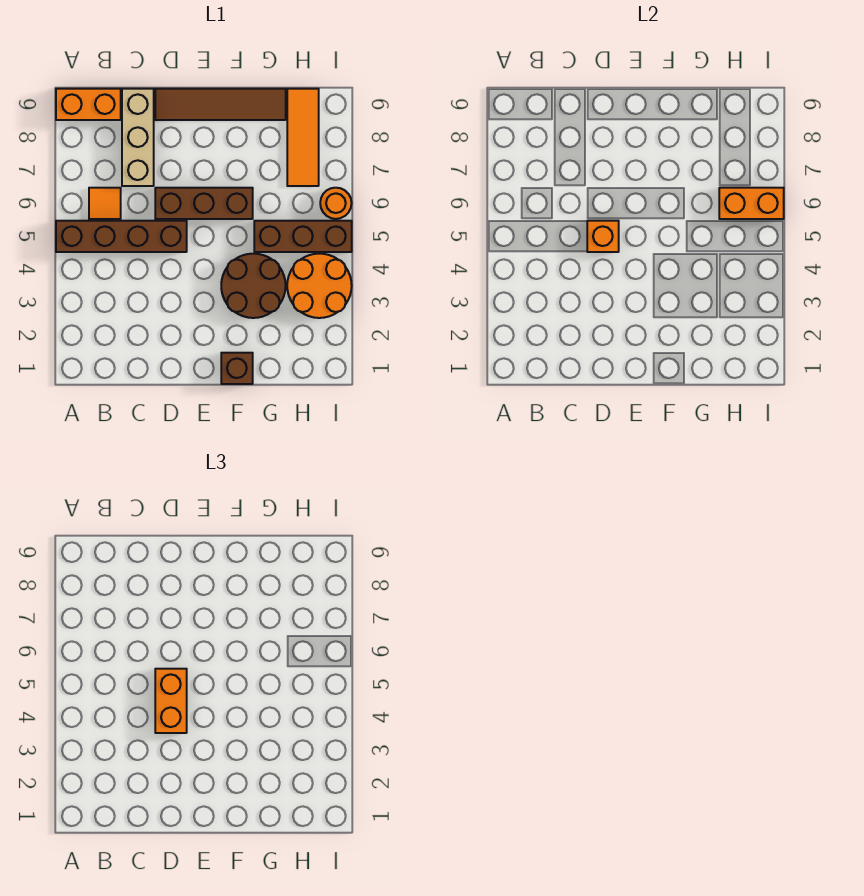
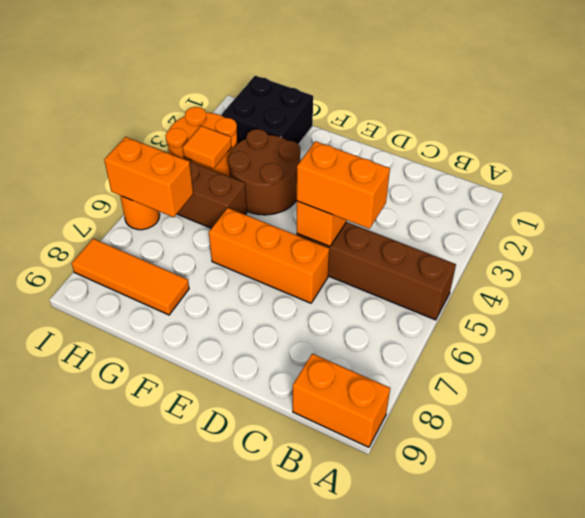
orange 1x1 tile [89,188,121,219] -> orange 1x1 tile moved to [183,126,232,169]
tan 1x3 brick [122,89,154,186] -> none
orange 1x2 brick [155,669,187,733] -> orange 1x2 brick turned to [297,141,390,229]
brown 1x3 brick [155,188,253,219] -> orange 1x3 brick [209,208,329,303]
brown 1x4 tile [155,89,286,120] -> none
brown 1x1 brick [221,353,253,384] -> none
none -> black 2x2 brick [221,76,313,144]
orange 1x3 tile [287,89,319,186] -> orange 1x3 tile turned to [72,239,189,315]

